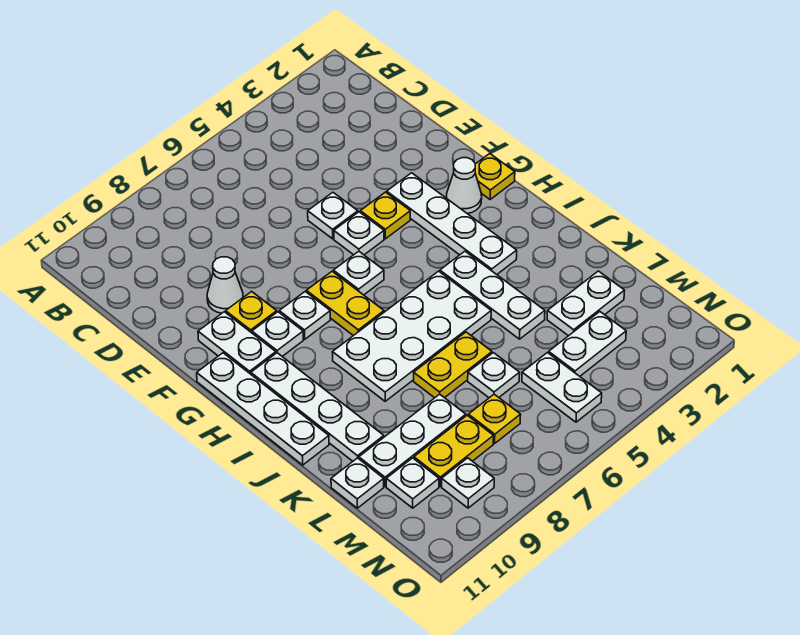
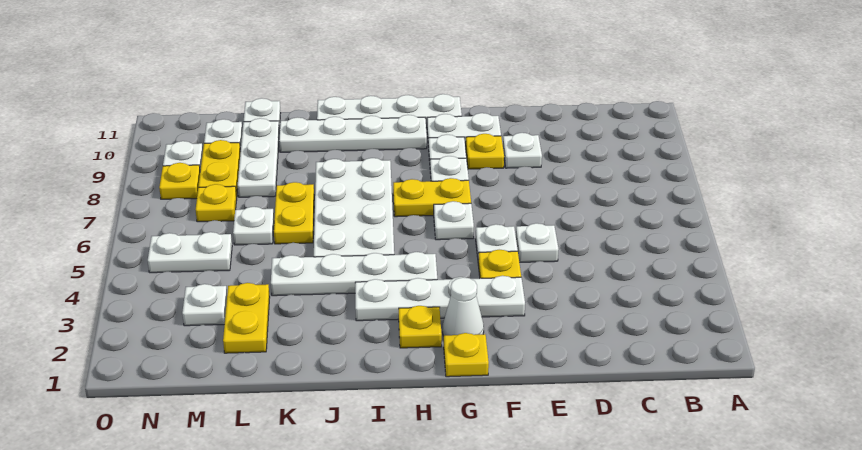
white 1x1 cone [207,257,243,313] -> white 1x1 plate [503,133,542,168]
none -> yellow 1x1 plate [399,306,442,348]
white 1x3 plate [440,251,545,339] -> white 1x4 plate [271,252,437,296]
white 1x2 plate [547,271,625,336] -> yellow 1x2 plate [223,283,270,353]
white 1x2 plate [549,312,626,376] -> white 1x1 plate [182,284,227,326]
none -> yellow 1x1 plate [159,163,200,199]

